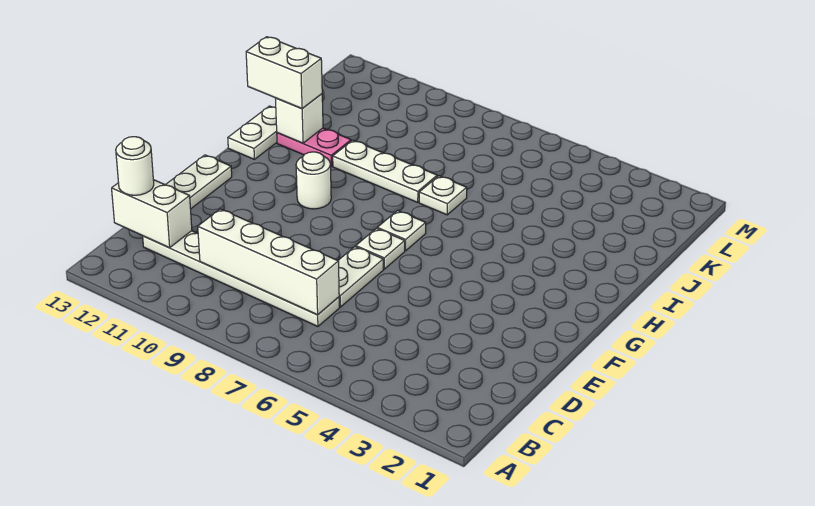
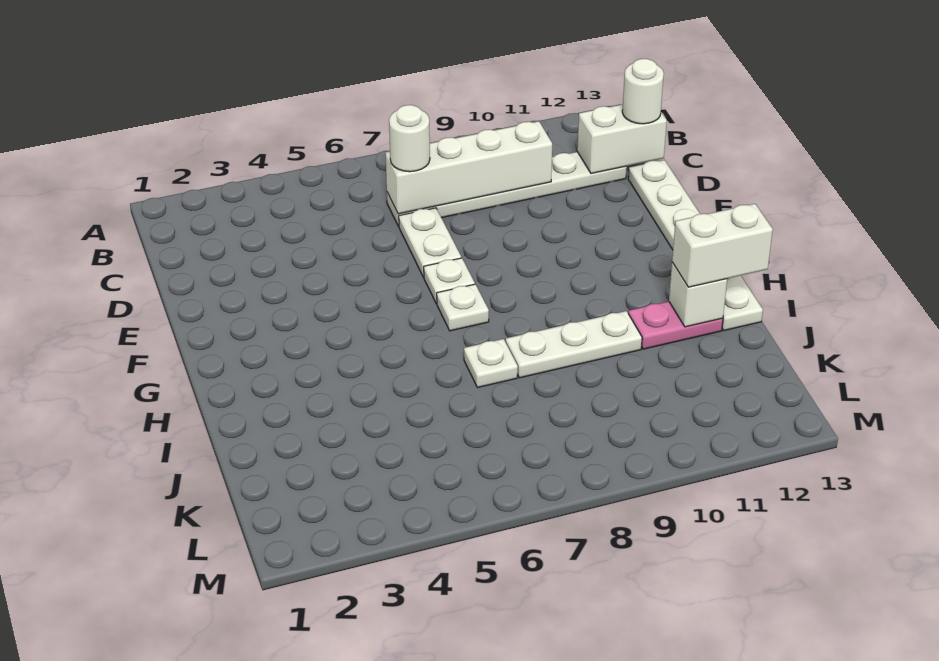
white 1x1 round brick [296,152,331,209] -> white 1x1 round brick moved to [389,105,430,172]

